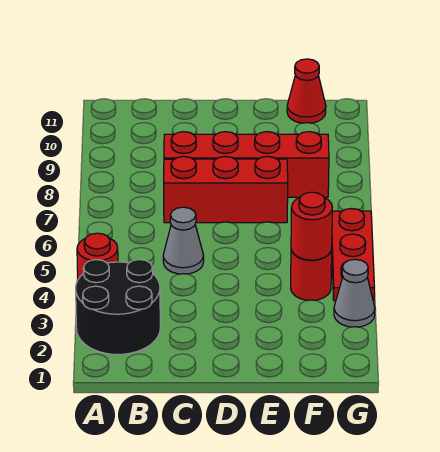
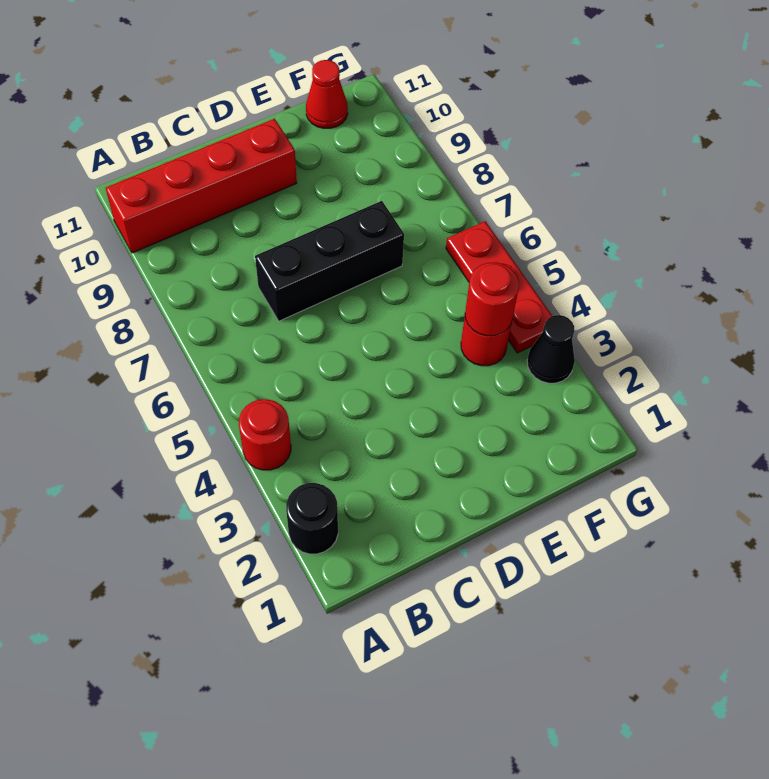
black 2x2 round brick [76,259,160,355] -> black 1x1 round brick [286,483,338,554]
grey 1x1 cone [163,207,204,274] -> none
red 1x3 brick [164,156,288,223] -> black 1x3 brick [255,201,404,321]
red 1x4 brick [164,132,329,197] -> red 1x4 brick moved to [106,119,297,253]
grey 1x1 cone [334,259,375,327] -> black 1x1 cone [527,315,575,383]

